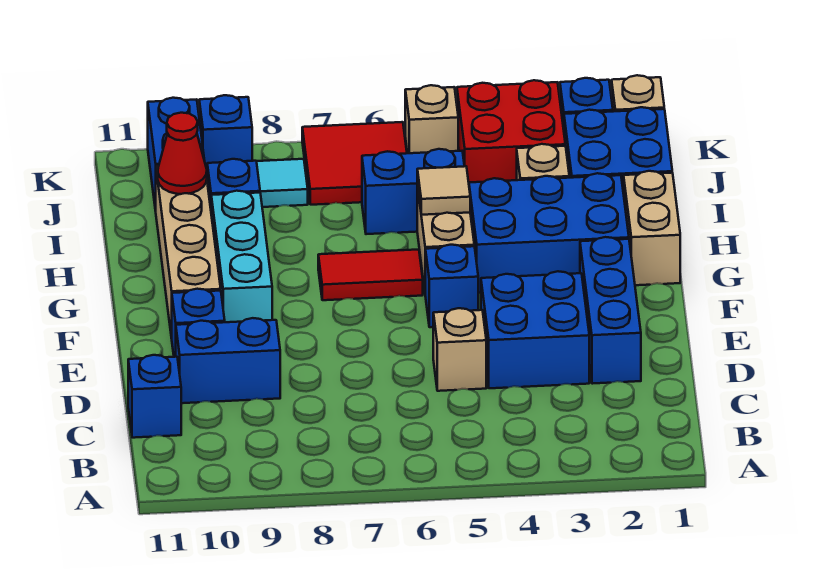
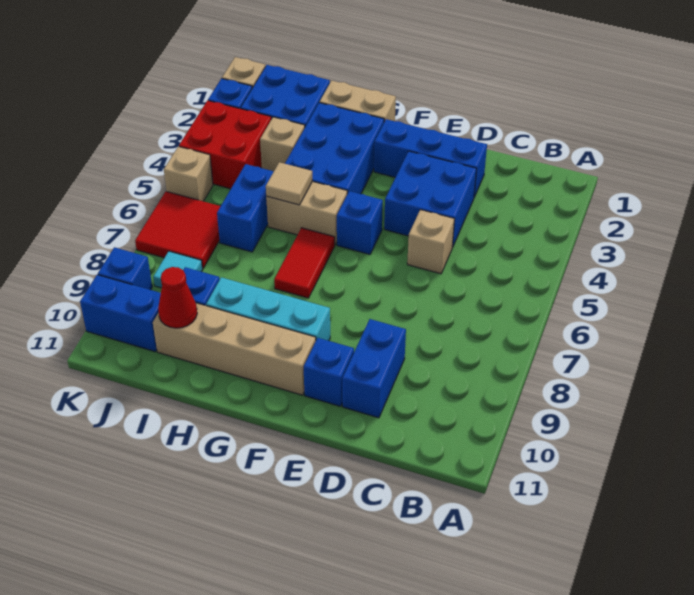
blue 1x1 brick [128,355,181,438] -> none

